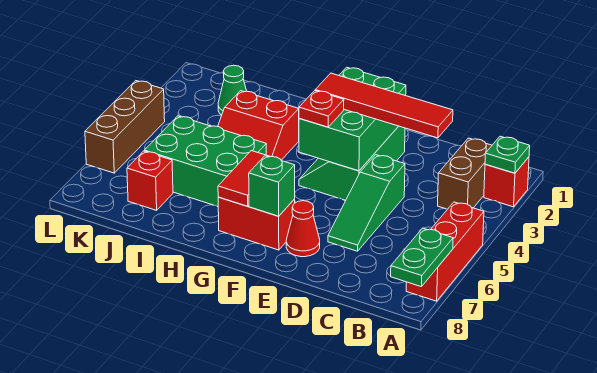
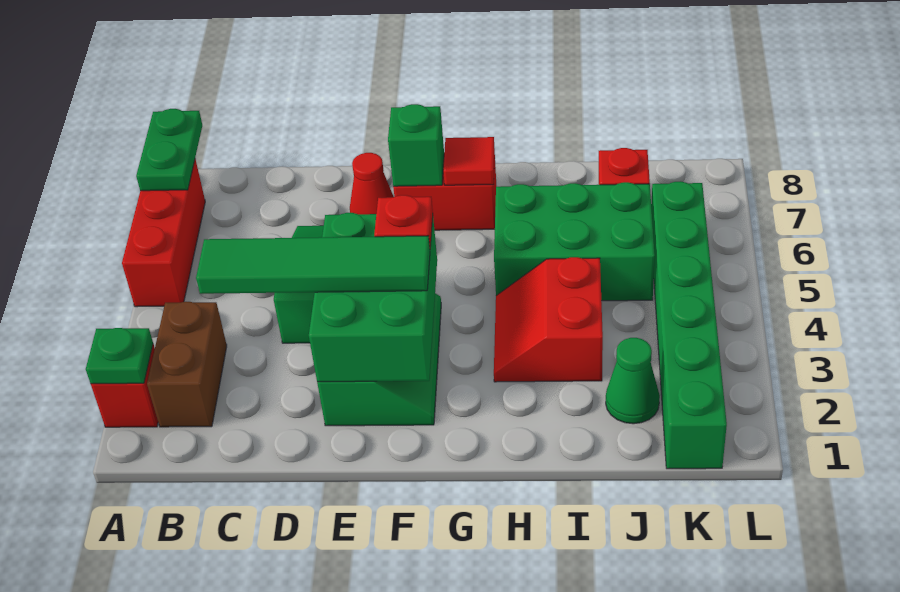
red 1x4 tile [315,73,453,138] -> green 1x4 tile [196,236,430,294]
red 1x2 tile [218,151,270,206] -> red 1x1 tile [443,137,495,185]
red 2x2 slope [218,91,299,160] -> red 2x2 slope turned to [494,257,603,382]
none -> green 1x6 brick [651,181,727,469]
brown 1x3 brick [85,81,165,173] -> none

